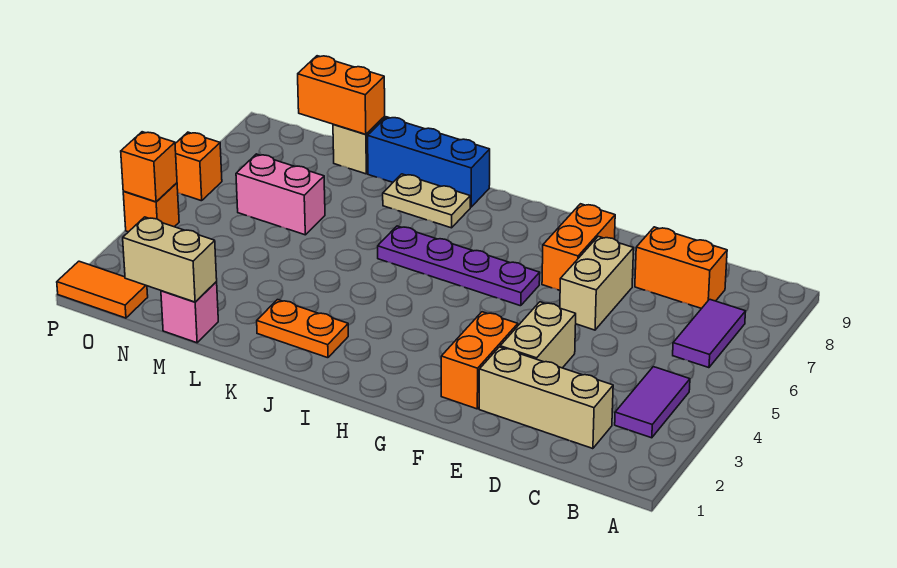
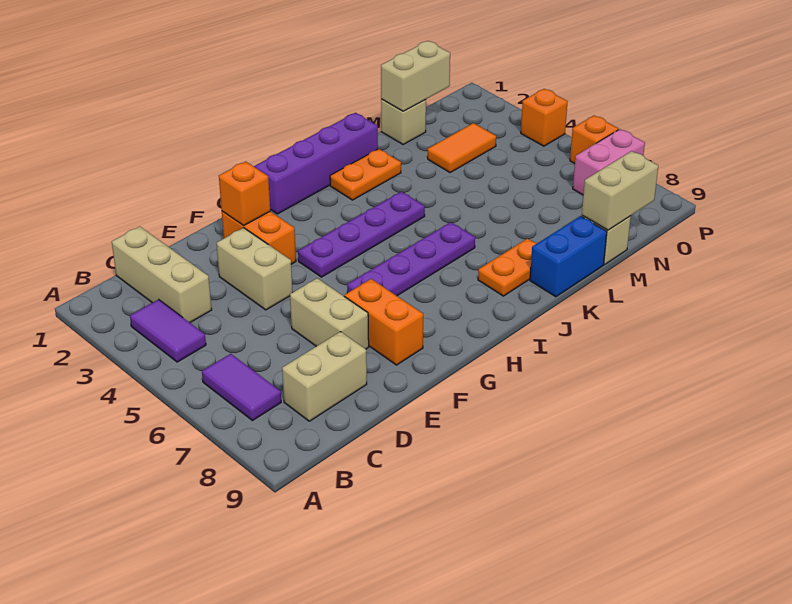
tan 1x3 brick [479,347,613,449] -> tan 1x3 brick turned to [112,227,212,323]
orange 1x2 brick [635,227,727,309] -> tan 1x2 brick [282,332,367,421]
none -> purple 1x4 plate [298,192,425,277]
none -> purple 1x4 brick [254,113,378,214]
tan 1x2 plate [383,174,470,228] -> orange 1x2 plate [478,239,537,296]
blue 1x3 brick [368,117,490,207] -> blue 1x2 brick [530,216,607,297]
pink 1x1 brick [161,282,218,343] -> tan 1x1 brick [381,99,426,145]
pink 1x2 brick [236,154,325,235] -> pink 1x2 brick moved to [573,129,645,195]
orange 1x2 brick [298,56,385,134] -> tan 1x2 brick [582,151,658,230]
orange 1x2 tile [57,261,148,318] -> orange 1x2 tile moved to [428,123,496,172]
orange 1x1 brick [121,132,177,202] -> orange 1x1 brick moved to [219,161,270,226]

